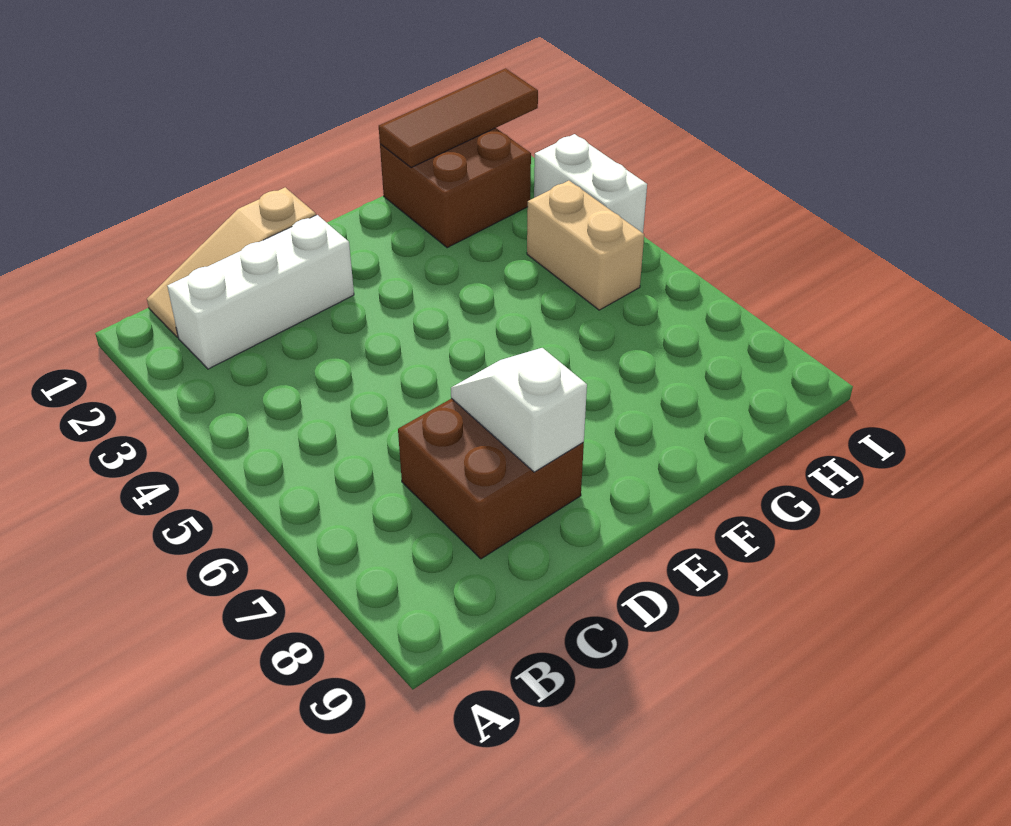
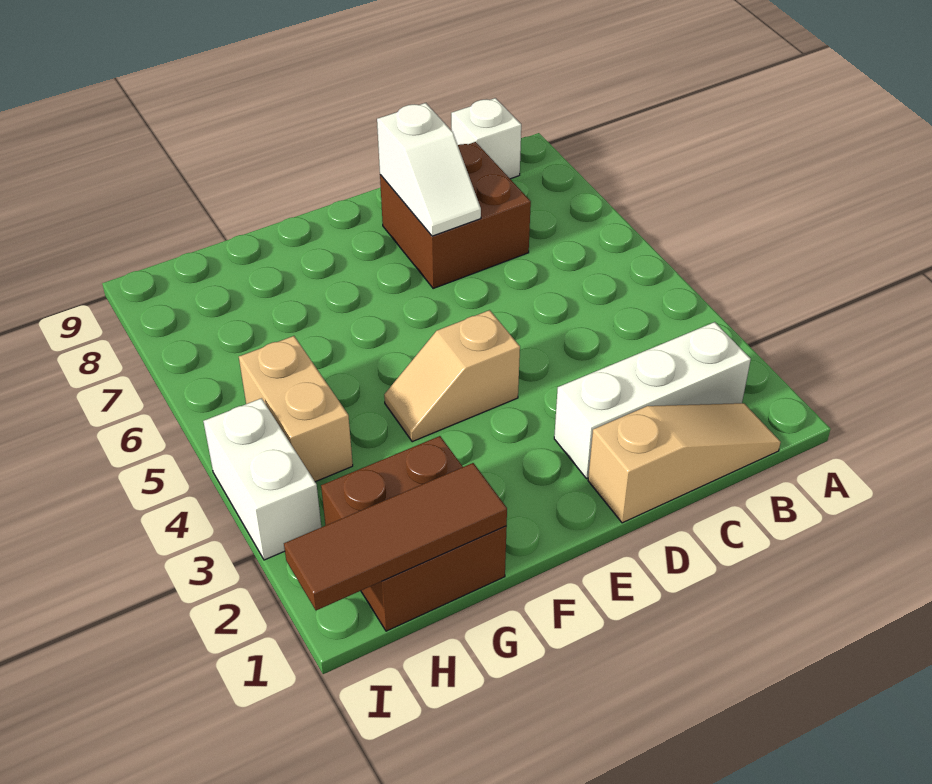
none -> white 1x1 brick [451,98,521,179]
none -> tan 1x2 slope [384,310,520,442]

